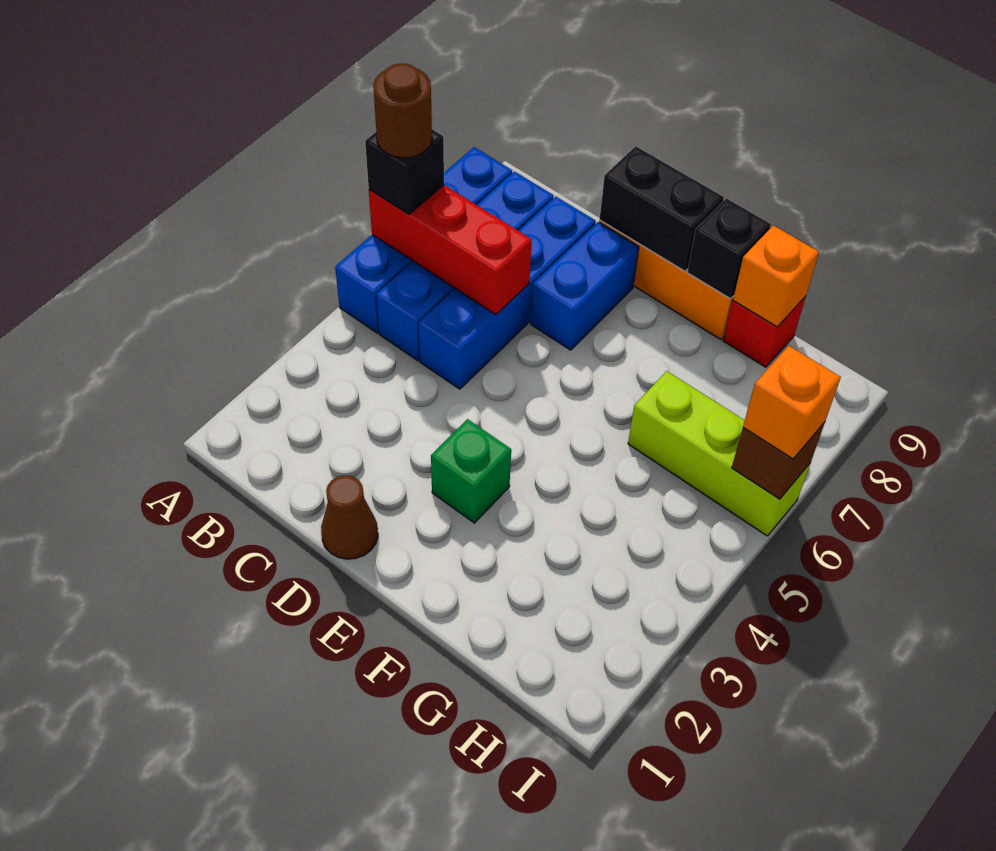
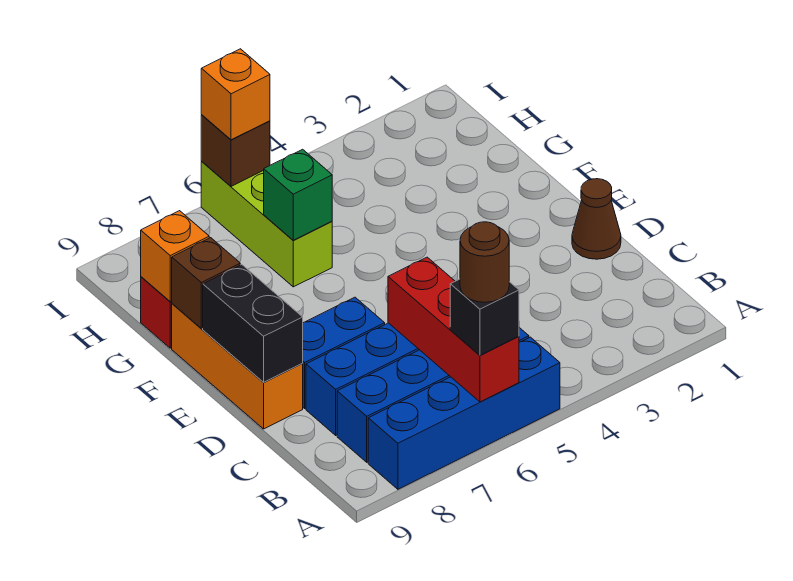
green 1x1 brick [431,419,511,523] -> green 1x1 brick moved to [264,149,332,240]
black 1x1 brick [687,198,771,299] -> brown 1x1 brick [172,238,240,328]

